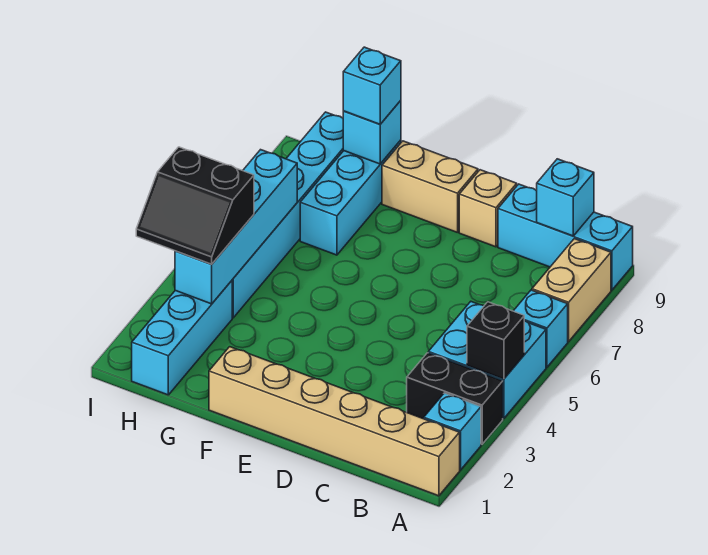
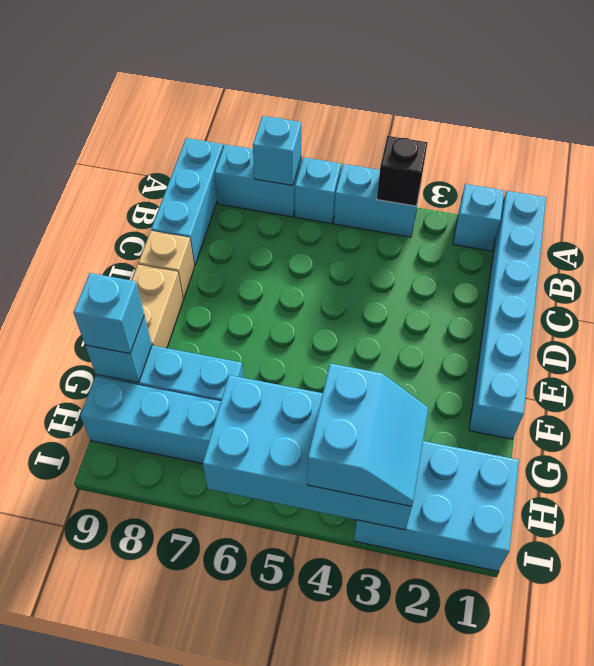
tan 1x6 brick [209,347,460,496] -> cyan 1x6 brick [469,191,546,439]
black 1x2 brick [407,353,503,444] -> none
cyan 2x2 brick [428,302,546,419] -> cyan 1x2 brick [334,164,420,237]
tan 1x2 brick [532,239,611,341] -> cyan 1x2 brick [215,144,301,217]
cyan 1x1 brick [537,159,594,236] -> cyan 1x1 brick moved to [253,116,301,186]
cyan 1x3 brick [132,281,232,395] -> cyan 2x3 brick [354,441,519,571]
cyan 1x4 brick [175,150,297,304] -> cyan 2x4 brick [203,375,412,530]
black 2x2 slope [136,147,254,264] -> cyan 2x2 slope [307,363,429,506]

